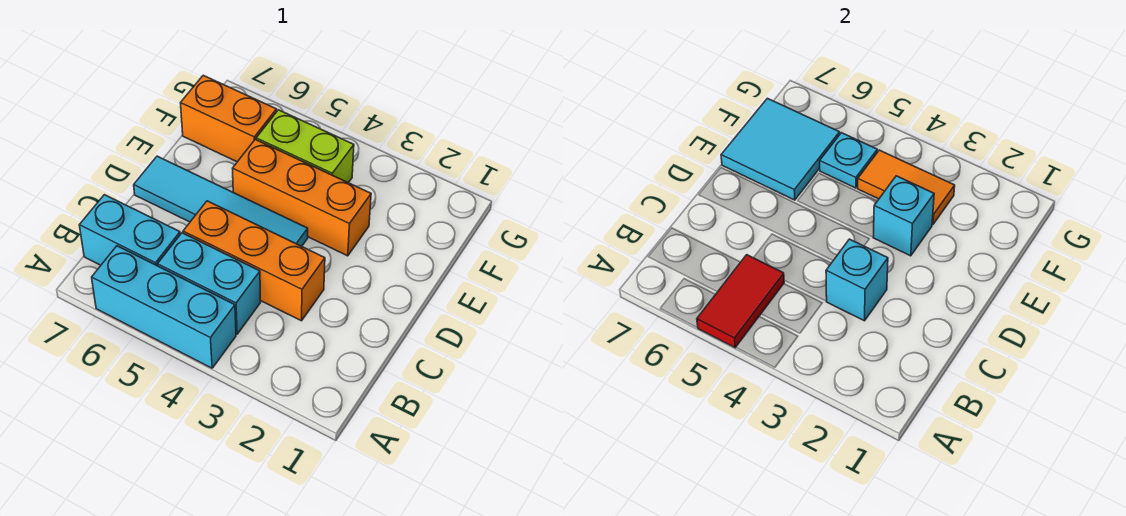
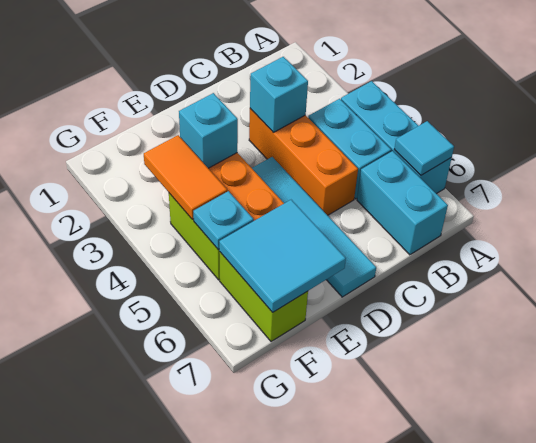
red 1x2 tile [697,255,784,348] -> none
none -> cyan 1x1 tile [394,121,454,175]
orange 1x2 brick [181,75,277,162] -> lime 1x2 brick [219,252,308,342]

